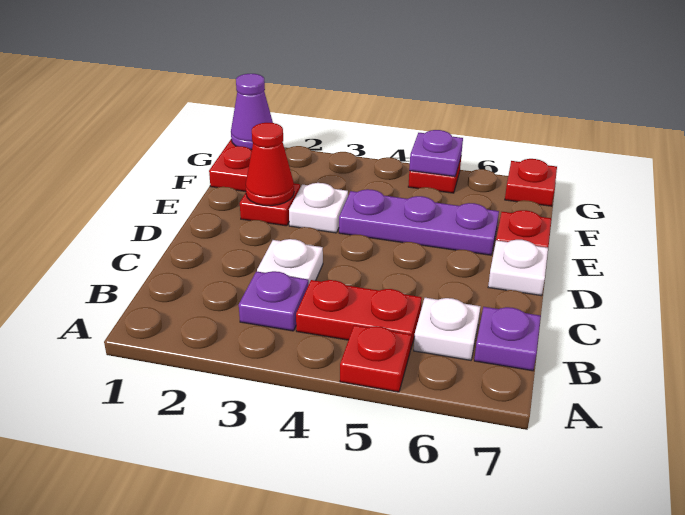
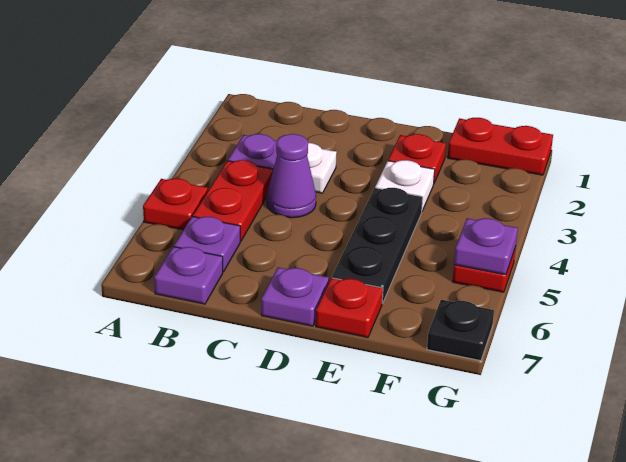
white 1x1 plate [414,298,480,360] -> purple 1x1 plate [174,217,240,272]
white 1x1 plate [488,240,548,296] -> purple 1x1 plate [261,267,329,326]
red 1x1 cone [246,123,294,206] -> none
purple 1x3 plate [339,189,499,255] -> black 1x3 plate [332,188,423,304]
purple 1x1 cone [231,74,273,150] -> purple 1x1 cone moved to [267,134,316,218]
red 1x1 plate [505,159,557,206] -> black 1x1 plate [427,300,494,361]

